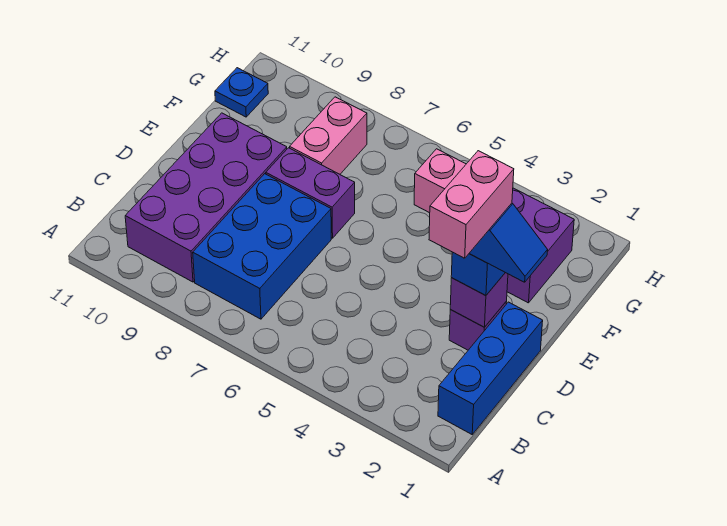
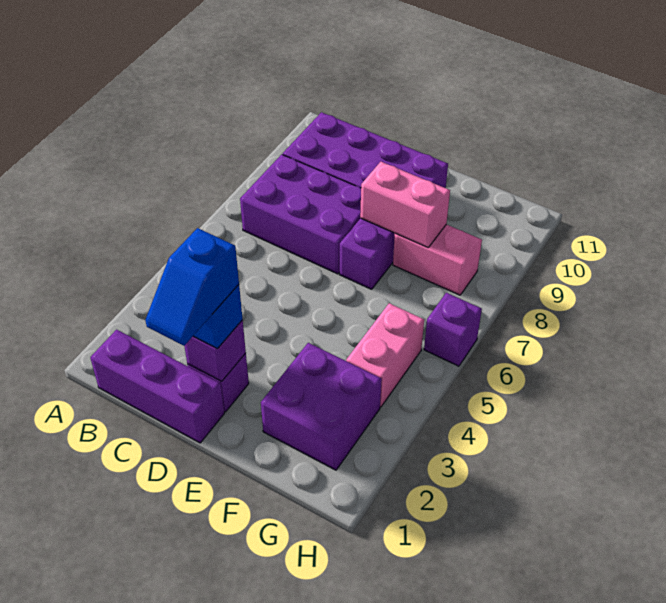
blue 1x3 brick [438,302,543,434] -> purple 1x3 brick [90,330,224,443]
blue 2x3 brick [193,174,331,319] -> purple 2x3 brick [240,154,361,274]
pink 1x2 brick [429,151,514,258] -> pink 1x2 brick moved to [360,162,450,248]
blue 1x1 plate [215,68,268,117] -> none
none -> purple 1x1 brick [424,293,482,366]

